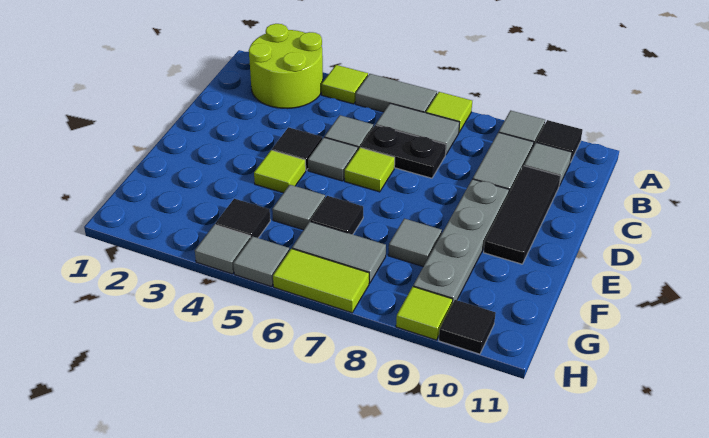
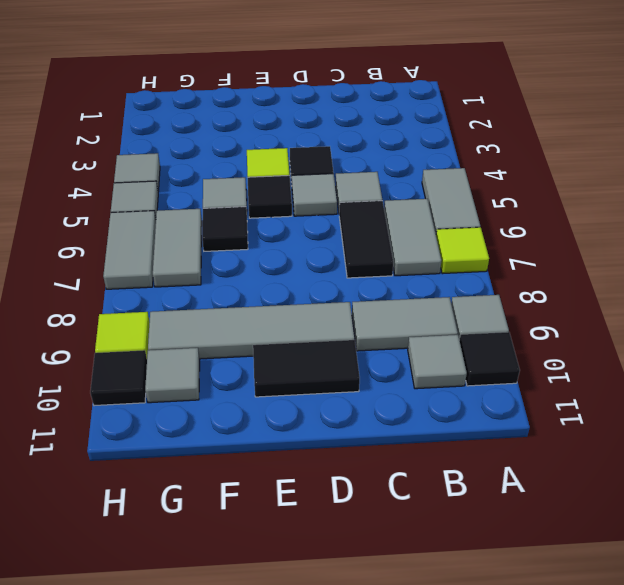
lime 2x2 round brick [249,24,323,109] -> none
lime 1x1 tile [321,65,368,104] -> none
black 1x2 plate [361,125,446,178] -> black 1x2 tile [339,201,393,278]
black 1x3 tile [484,166,560,264] -> black 1x2 tile [253,340,360,397]
lime 1x1 tile [345,148,395,192] -> none
grey 1x4 plate [413,179,509,304] -> grey 1x4 tile [148,302,355,359]
grey 1x1 tile [388,219,442,267] -> grey 1x1 tile moved to [145,348,200,403]
black 1x1 tile [215,199,270,238] -> black 1x1 tile moved to [248,175,292,218]
lime 1x2 tile [273,249,369,313] -> grey 1x2 tile [103,211,156,289]

